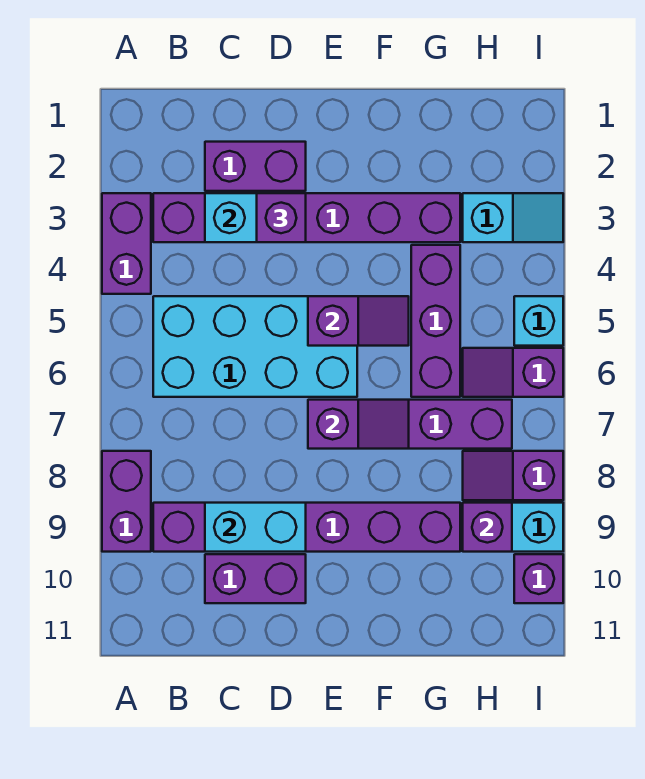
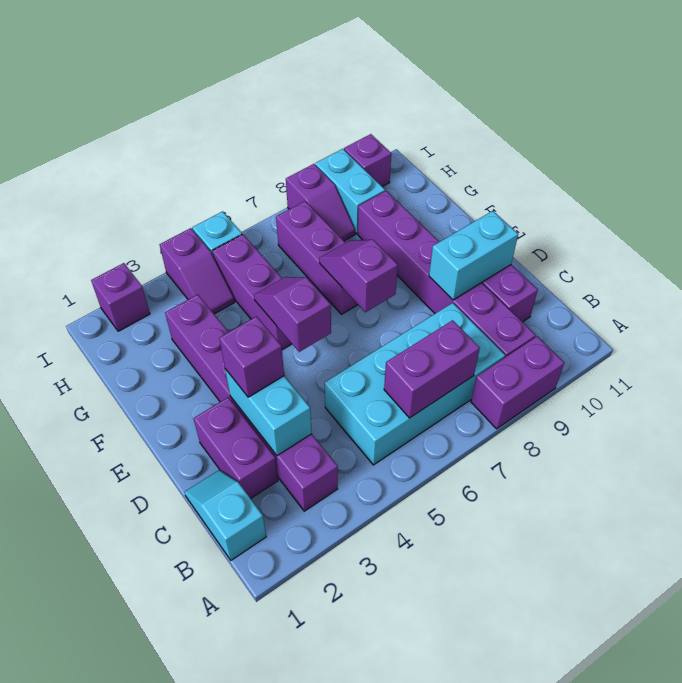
purple 1x2 brick [102,193,151,294] -> purple 1x2 brick moved to [384,320,480,418]
cyan 2x4 brick [153,296,357,397] -> cyan 2x4 brick turned to [325,303,505,465]
cyan 1x2 brick [205,503,306,552] -> cyan 1x2 brick turned to [429,211,518,300]
purple 1x3 brick [411,245,460,397] -> purple 1x3 brick turned to [212,234,292,350]
cyan 1x2 slope [463,193,563,242] -> cyan 1x2 slope moved to [184,470,266,560]
purple 1x2 slope [463,348,563,397] -> purple 1x2 slope moved to [160,228,235,314]
purple 1x1 brick [463,503,512,552] -> purple 1x1 brick moved to [91,263,150,331]

